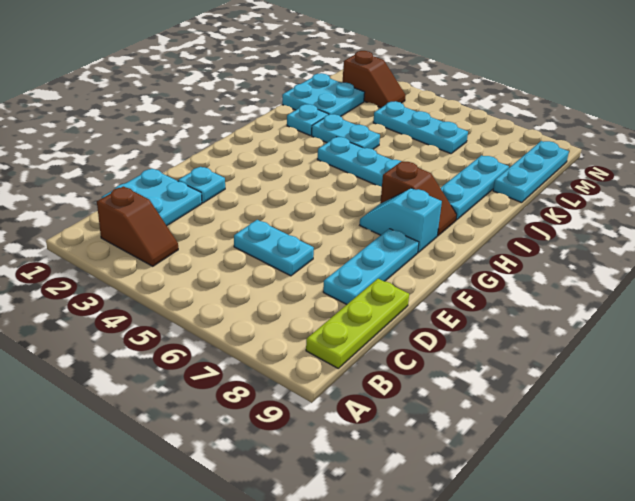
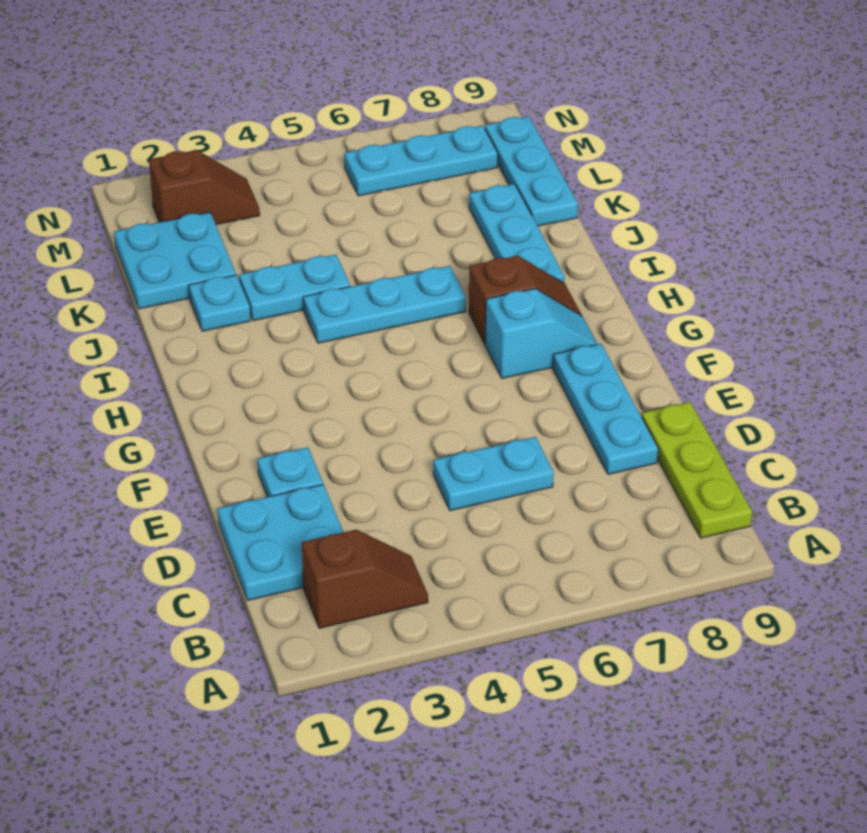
cyan 1x2 slope [360,188,442,252] -> cyan 1x2 slope turned to [485,289,597,379]
cyan 1x3 plate [373,101,468,154] -> cyan 1x3 plate moved to [344,125,498,196]

